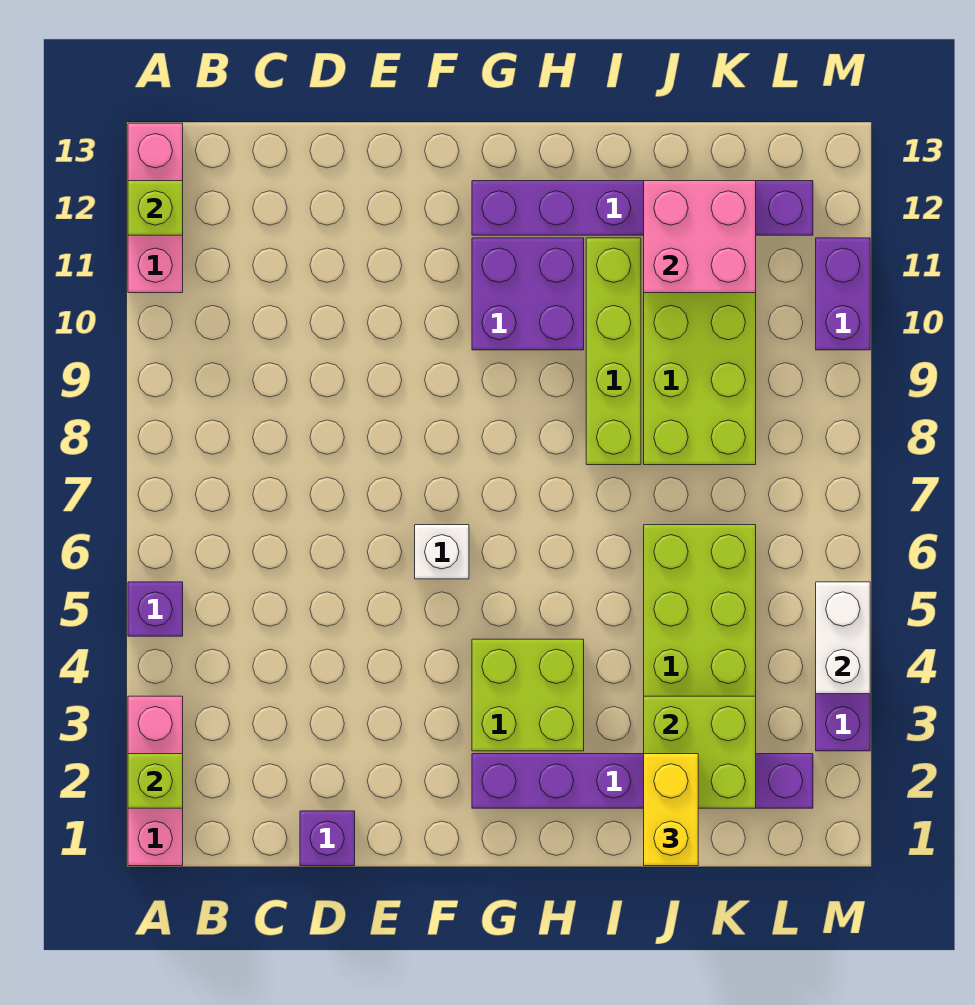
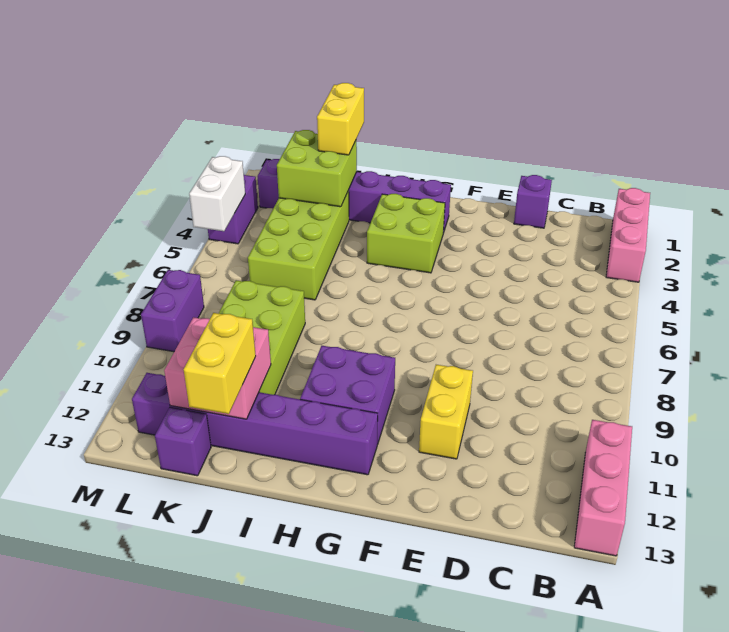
lime 1x1 brick [128,754,183,808] -> none
purple 1x1 brick [128,582,183,636] -> purple 1x1 brick moved to [155,407,211,476]
lime 1x1 brick [128,181,183,235] -> none
none -> yellow 1x2 brick [419,365,473,459]
white 1x1 brick [415,525,469,579] -> none
lime 1x4 brick [586,238,641,465] -> none
none -> yellow 1x2 brick [184,313,256,414]
purple 1x2 brick [816,238,870,350] -> purple 1x2 brick moved to [141,270,204,352]

